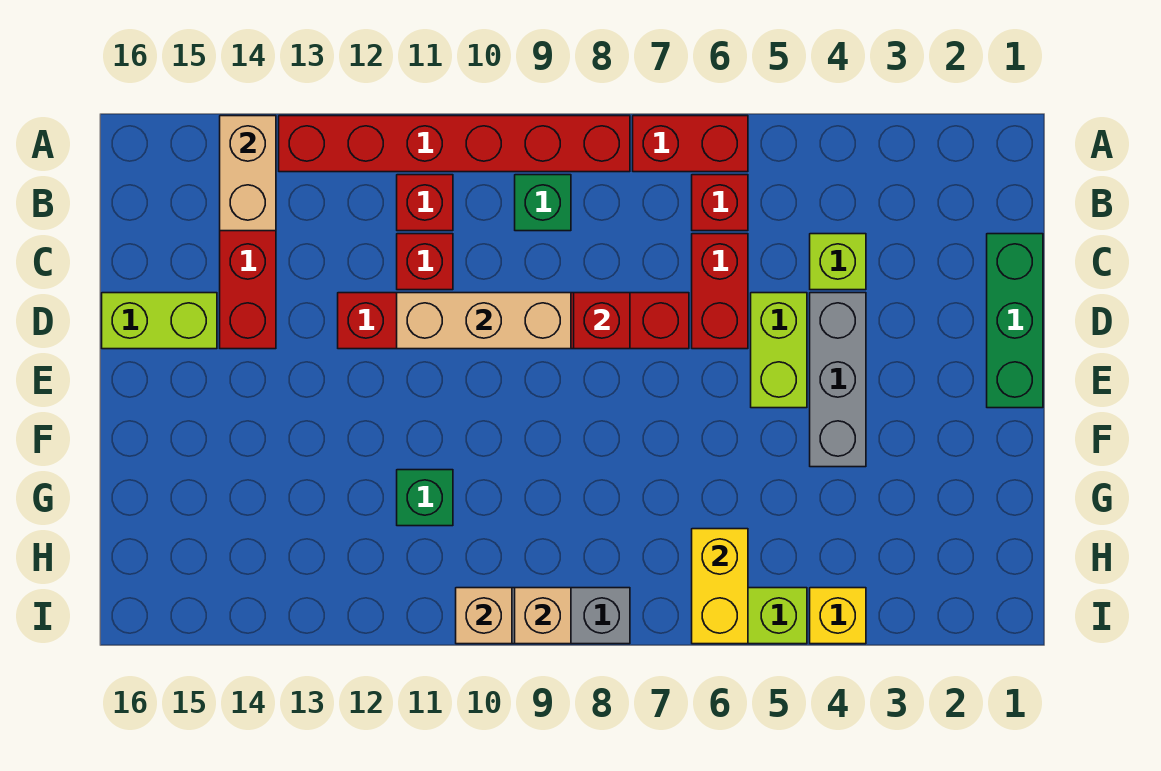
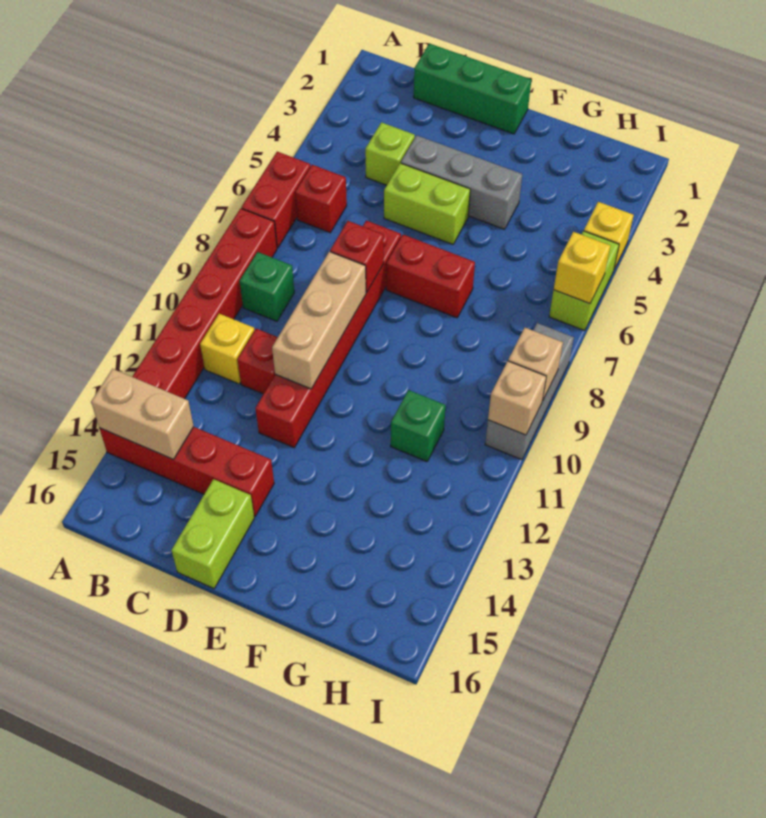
red 1x1 brick [397,175,453,231] -> yellow 1x1 brick [200,314,255,384]
red 1x2 brick [692,234,748,349] -> red 1x2 brick moved to [386,235,475,318]
yellow 1x2 brick [692,529,748,644] -> yellow 1x1 brick [554,232,610,304]

